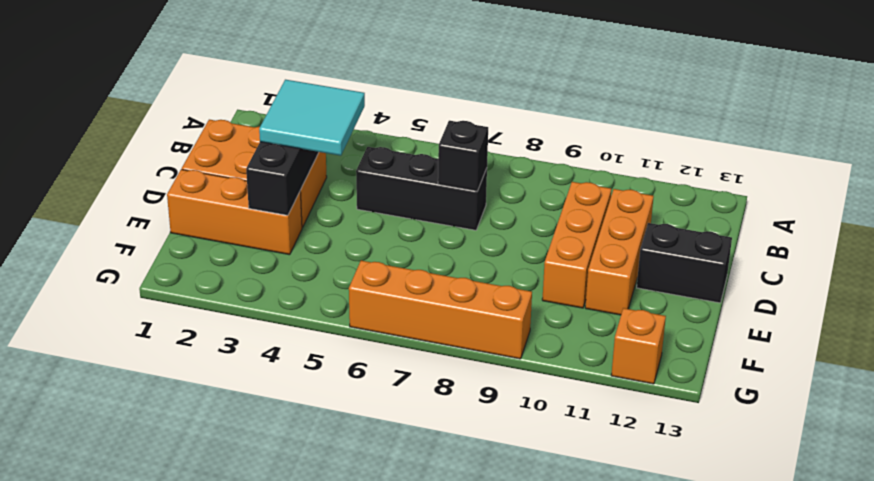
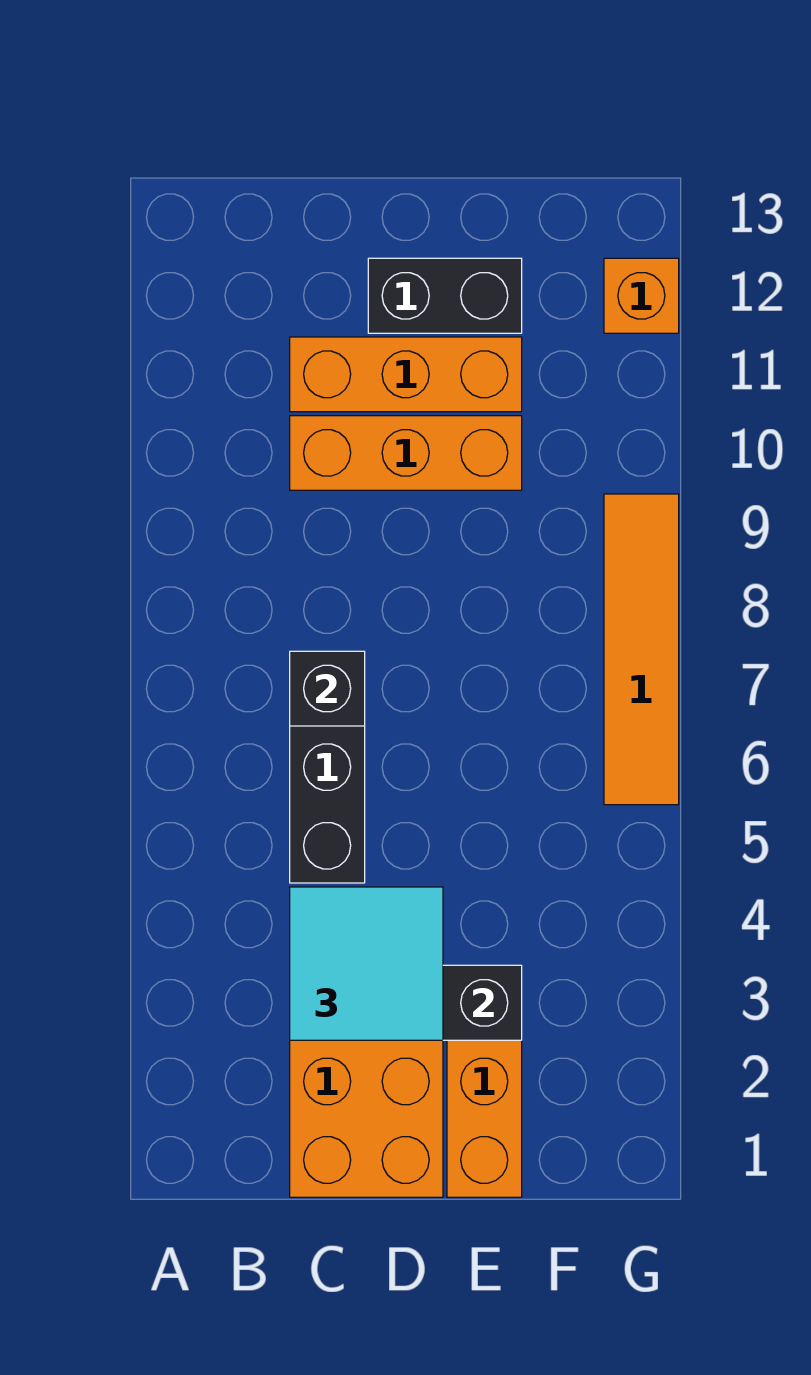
black 1x2 brick [637,223,732,303] -> black 1x2 brick turned to [368,258,522,333]
orange 1x4 brick [349,261,532,359] -> orange 1x4 tile [604,494,679,805]

